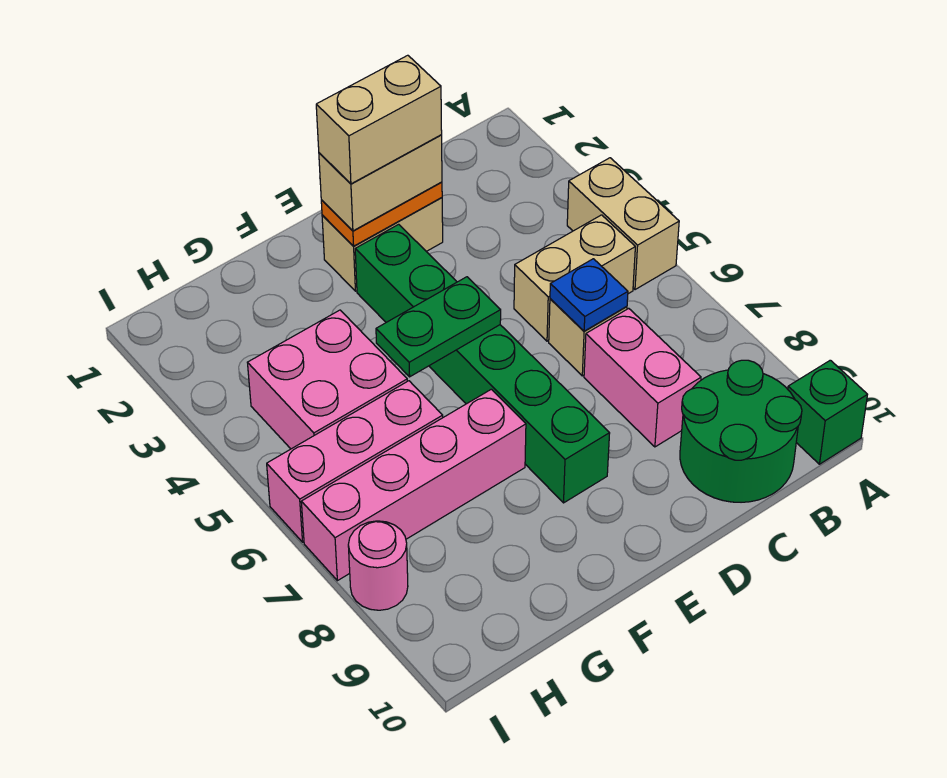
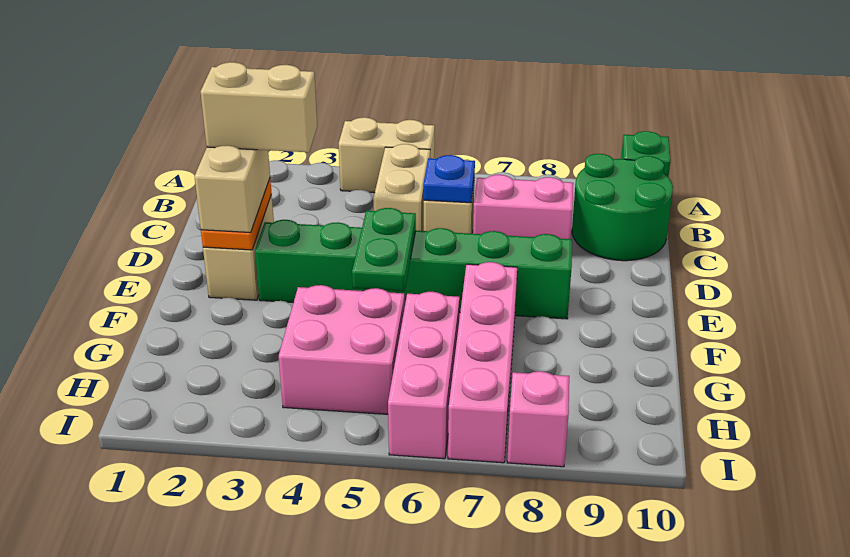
tan 1x2 brick [316,55,442,184] -> tan 1x2 brick turned to [200,62,317,152]
pink 1x1 round brick [348,521,408,610] -> pink 1x1 brick [507,371,569,467]

